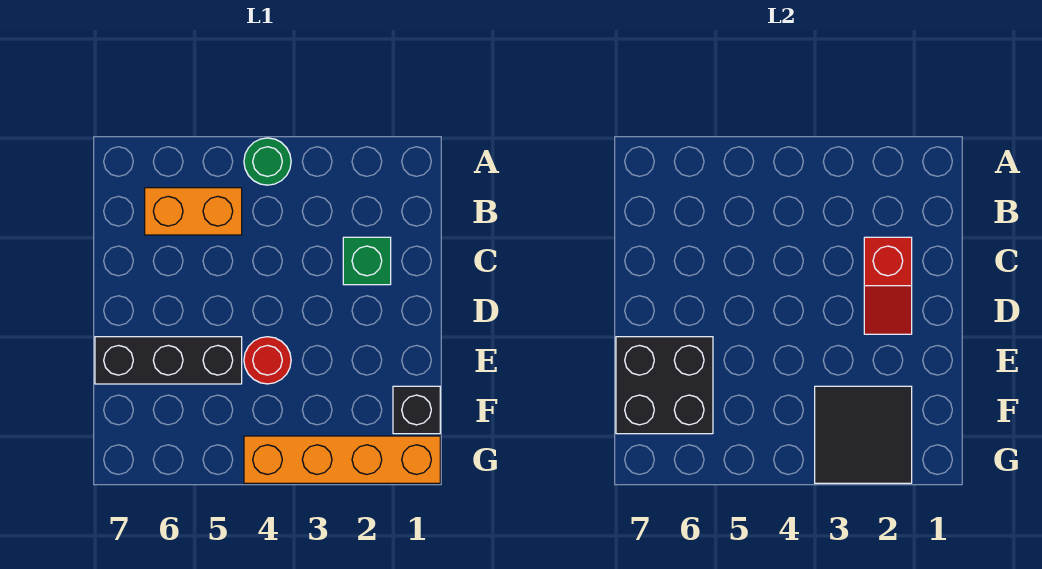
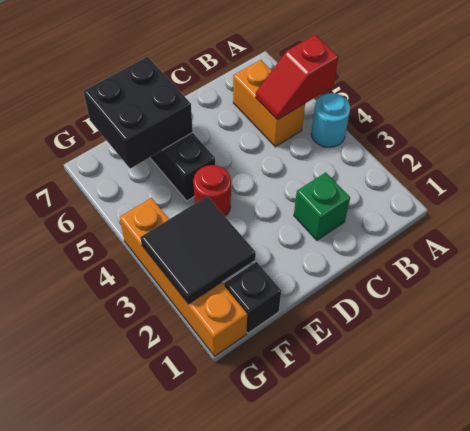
green 1x1 round brick [244,138,291,185] -> cyan 1x1 round brick [311,93,350,147]
red 1x2 slope [864,237,912,334] -> red 1x2 slope moved to [256,35,338,120]

